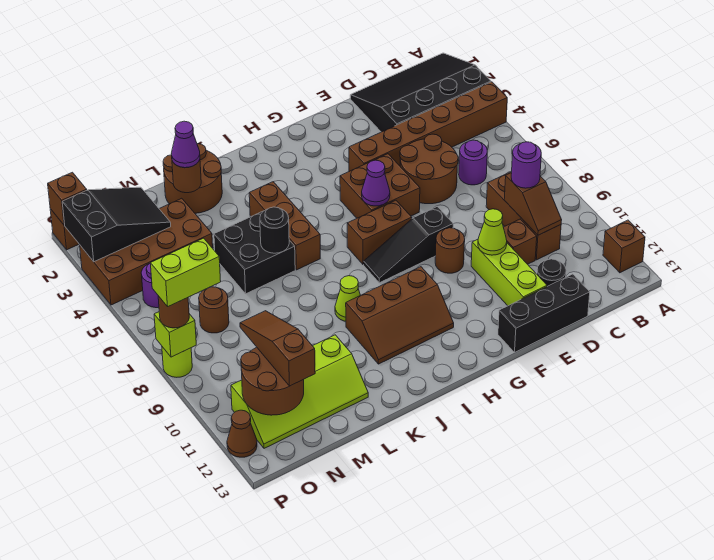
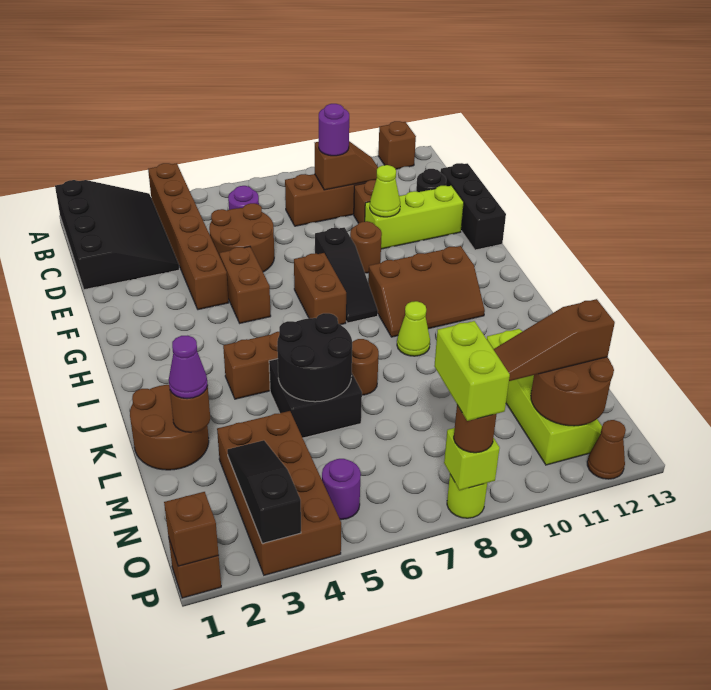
black 3x4 slope [350,53,491,132] -> black 3x4 slope turned to [55,180,179,290]
brown 2x2 brick [340,154,420,218] -> brown 1x2 brick [220,247,271,323]
purple 1x1 cone [362,160,390,206] -> none
brown 2x3 slope [346,267,454,364] -> brown 2x3 slope turned to [368,246,485,337]
black 1x1 round brick [260,207,289,253] -> black 2x2 round brick [277,313,352,402]
black 2x3 slope [62,187,171,262] -> black 1x3 slope [227,440,301,544]
brown 1x1 round brick [199,287,229,333] -> brown 1x1 round brick moved to [352,339,379,395]

